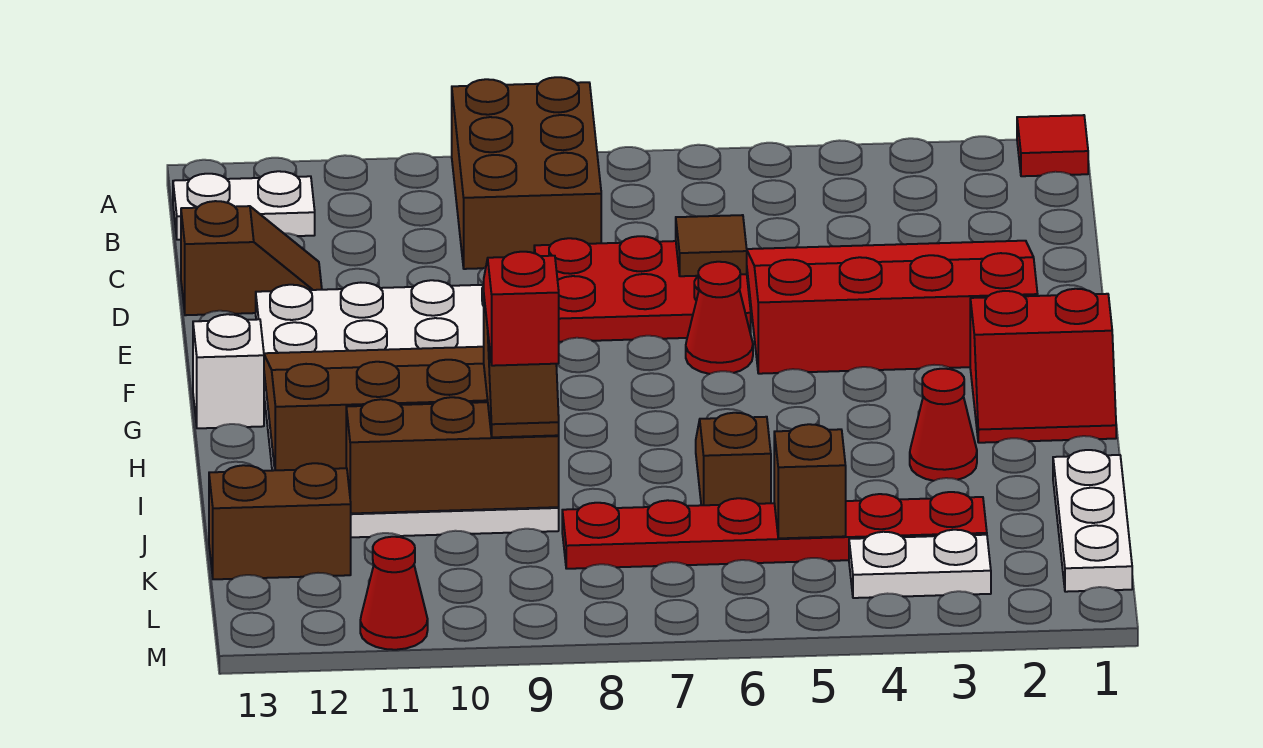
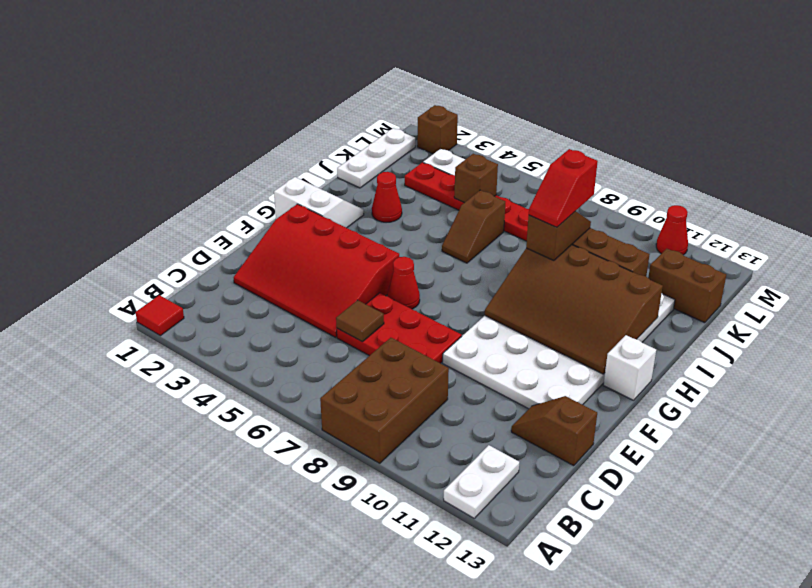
white 1x2 plate [173,171,315,240] -> white 1x2 plate turned to [444,445,519,518]
red 2x2 slope [970,289,1116,443] -> white 2x2 slope [274,177,364,228]
none -> brown 1x1 brick [417,105,458,154]

